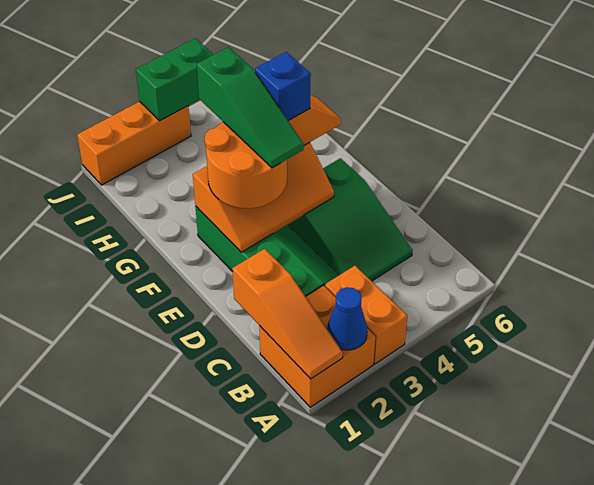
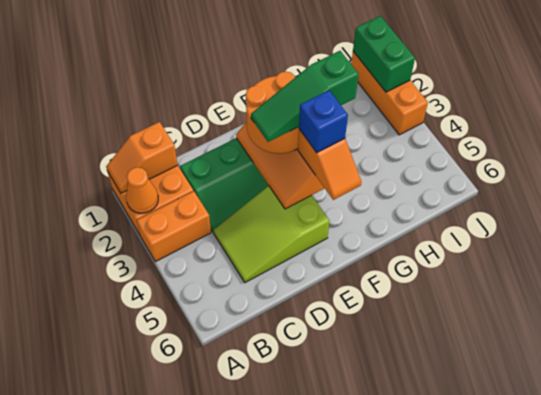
orange 1x3 slope [232,249,343,379] -> orange 1x2 slope [106,122,178,193]
blue 1x1 cone [327,287,367,350] -> orange 1x1 cone [126,167,158,213]
green 2x3 slope [288,158,413,281] -> lime 2x3 slope [213,186,329,283]
green 1x2 brick [136,38,213,121] -> green 1x2 brick moved to [353,16,415,92]

